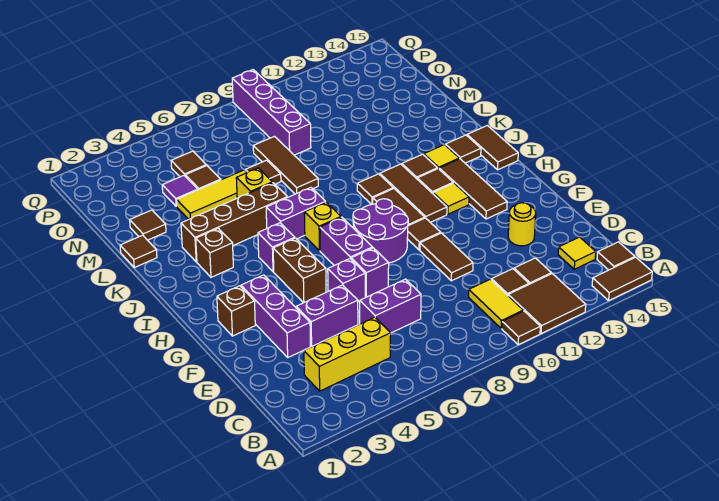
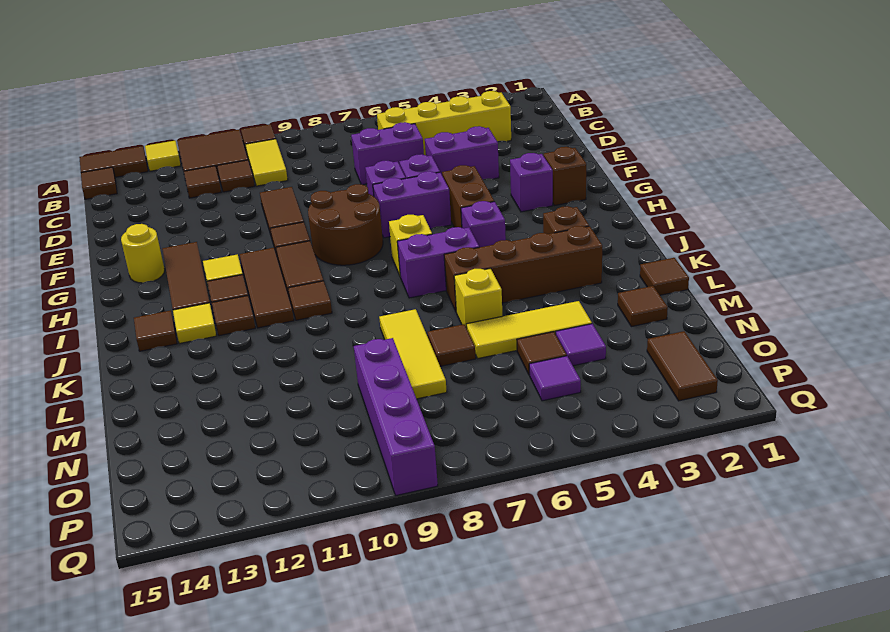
yellow 1x3 brick [304,317,391,391] -> yellow 1x4 brick [377,91,511,155]
yellow 1x1 tile [558,237,596,269] -> yellow 1x1 tile moved to [145,141,181,171]
purple 1x3 brick [241,275,310,357] -> purple 1x1 brick [510,153,553,212]
yellow 1x1 round brick [508,203,536,246] -> yellow 1x1 round brick moved to [121,224,165,283]
purple 1x2 brick [320,217,373,265] -> purple 1x2 brick turned to [373,171,451,238]
purple 2x2 round brick [353,199,408,263] -> brown 2x2 round brick [308,184,383,265]
brown 1x2 tile [467,126,518,170] -> brown 1x2 tile moved to [647,331,718,401]
brown 1x3 tile [253,136,318,194] -> yellow 1x3 tile [379,309,447,399]
brown 1x1 tile [171,151,206,177] -> purple 1x1 tile [529,356,581,401]

